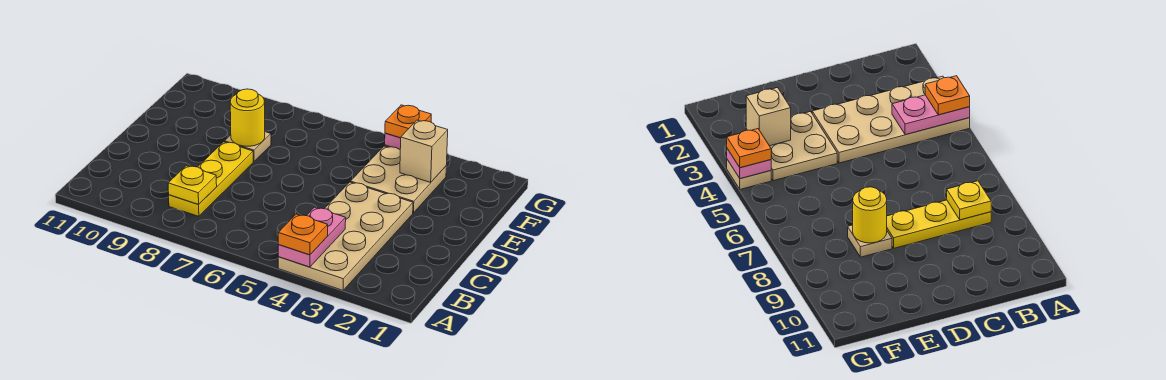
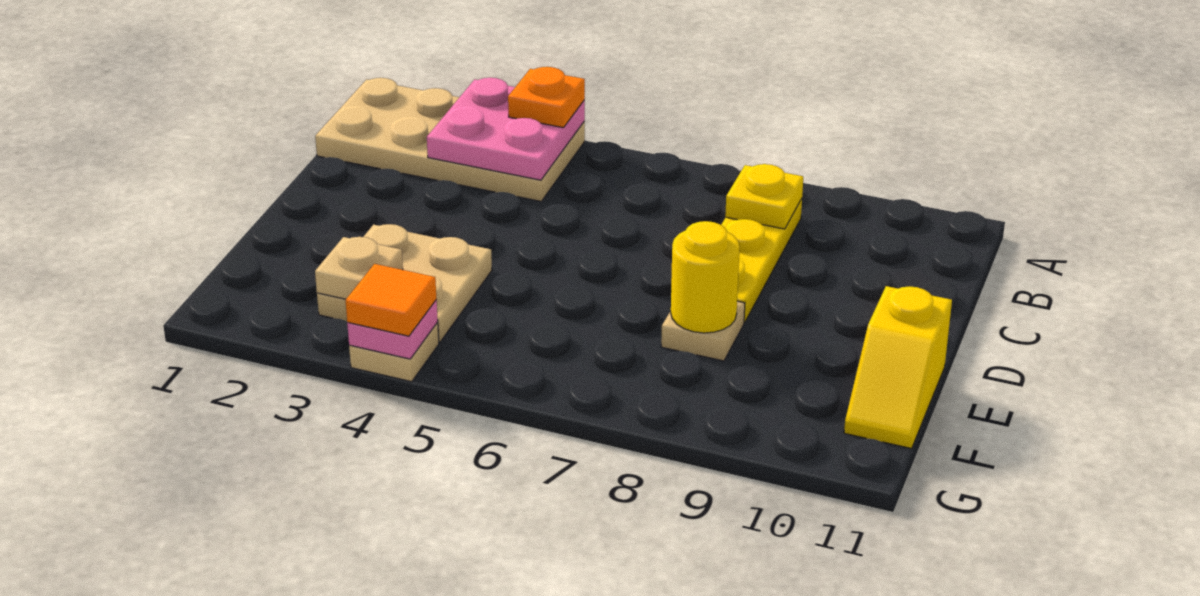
tan 2x4 plate [278,182,413,290] -> tan 2x4 plate turned to [315,78,585,201]
pink 1x2 plate [278,207,346,267] -> pink 2x2 plate [427,78,585,180]
none -> yellow 1x2 slope [844,286,952,448]
tan 1x1 brick [400,120,448,182] -> tan 1x1 plate [315,237,403,299]
orange 1x1 plate [385,105,431,138] -> orange 1x1 tile [345,264,436,336]

